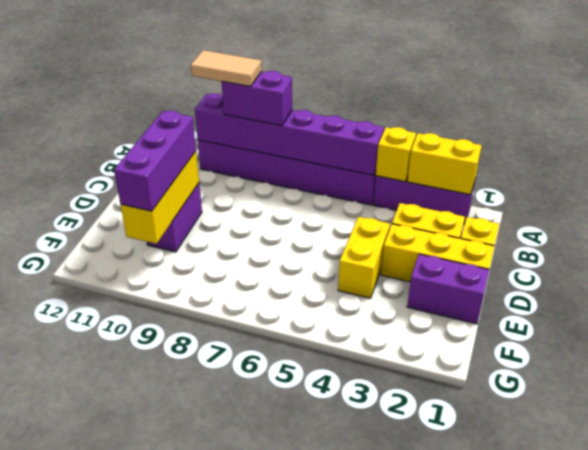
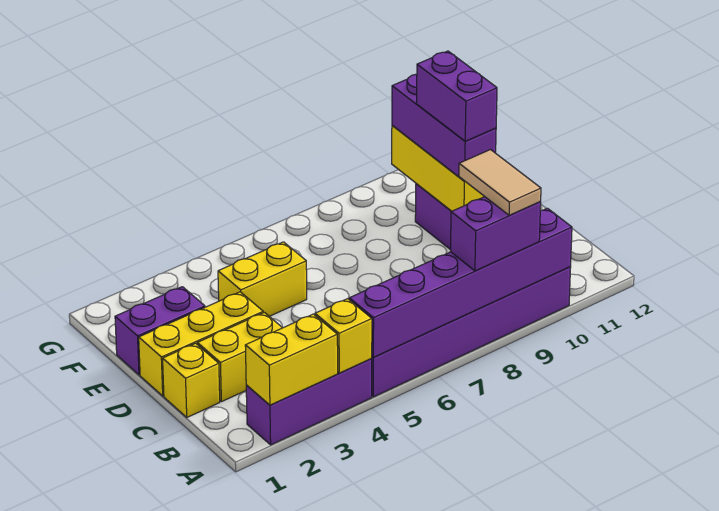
tan 1x2 tile [191,50,262,86] -> tan 1x2 tile turned to [459,150,541,215]
yellow 1x2 brick [338,217,390,298] -> yellow 1x2 brick turned to [218,242,307,316]
none -> purple 1x2 brick [417,51,497,141]

